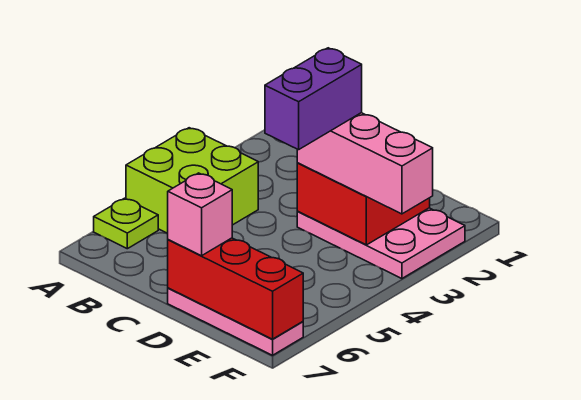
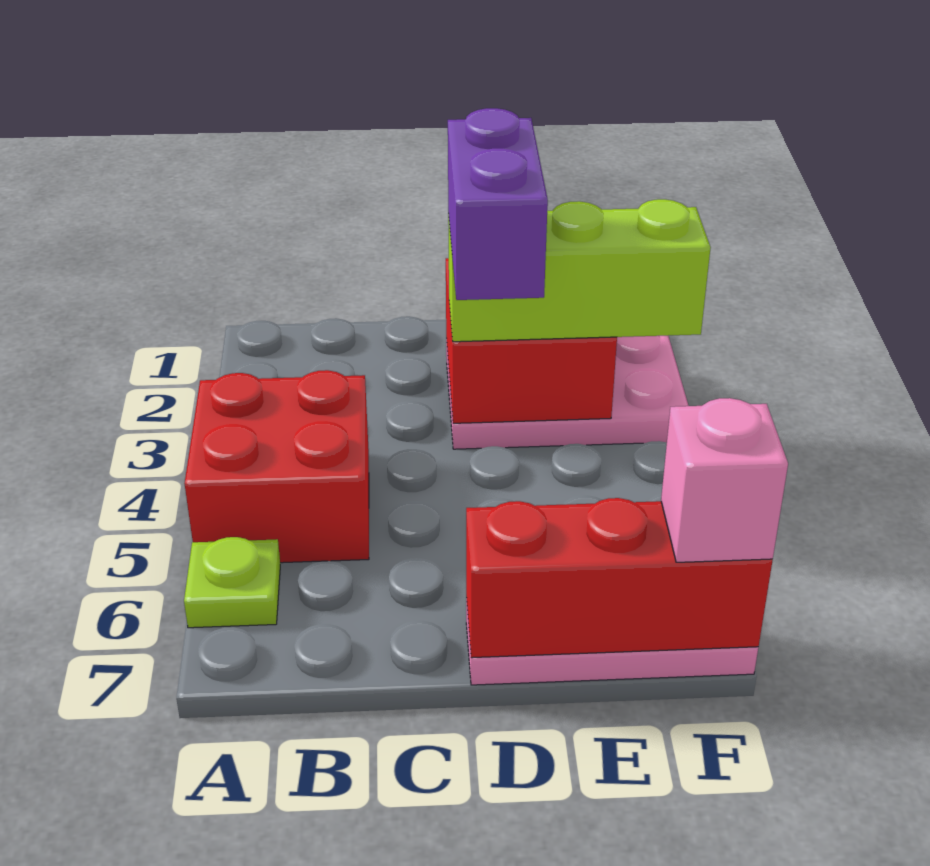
lime 2x2 brick [126,128,258,233] -> red 2x2 brick [184,370,369,563]
pink 1x3 brick [297,113,433,214] -> lime 1x3 brick [448,199,711,342]
pink 1x1 brick [168,173,232,256] -> pink 1x1 brick moved to [661,398,788,562]

